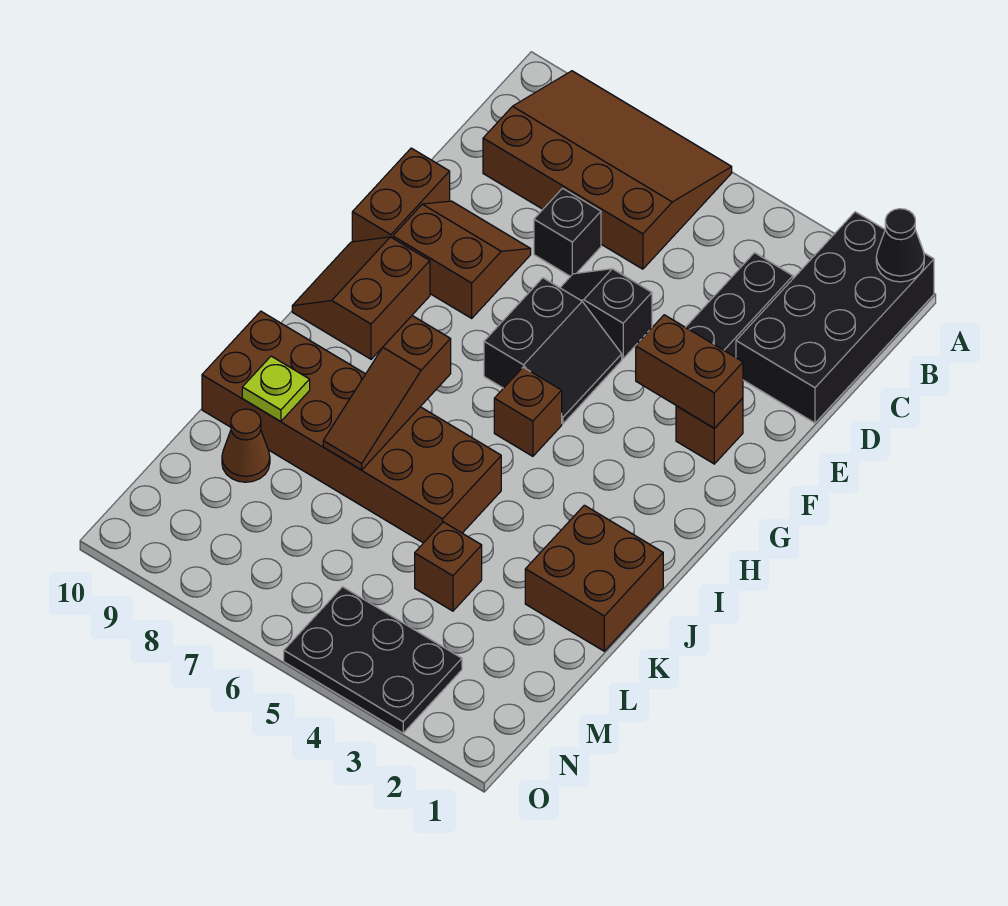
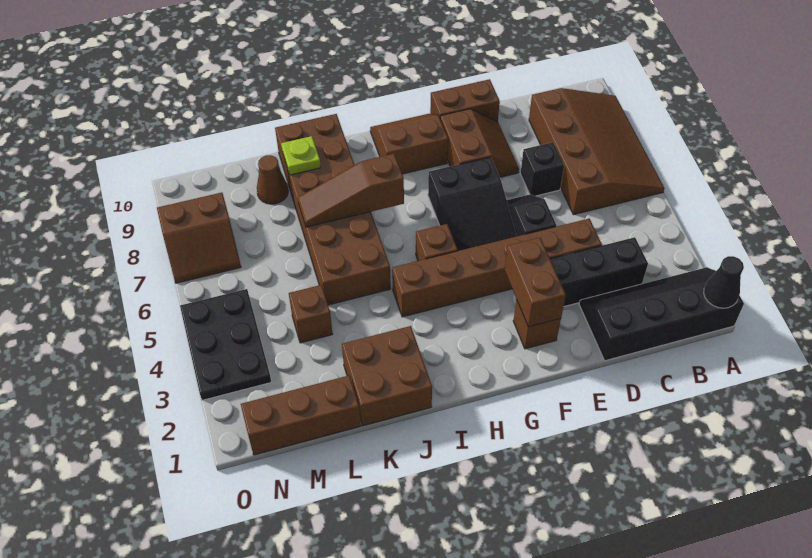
black 2x4 brick [736,212,934,423] -> black 2x4 slope [579,267,744,361]
none -> brown 1x6 brick [392,219,602,317]
black 2x2 slope [484,278,622,424] -> black 2x3 slope [428,157,517,251]
none -> brown 1x3 brick [241,376,361,455]
none -> brown 2x2 slope [157,193,241,283]

